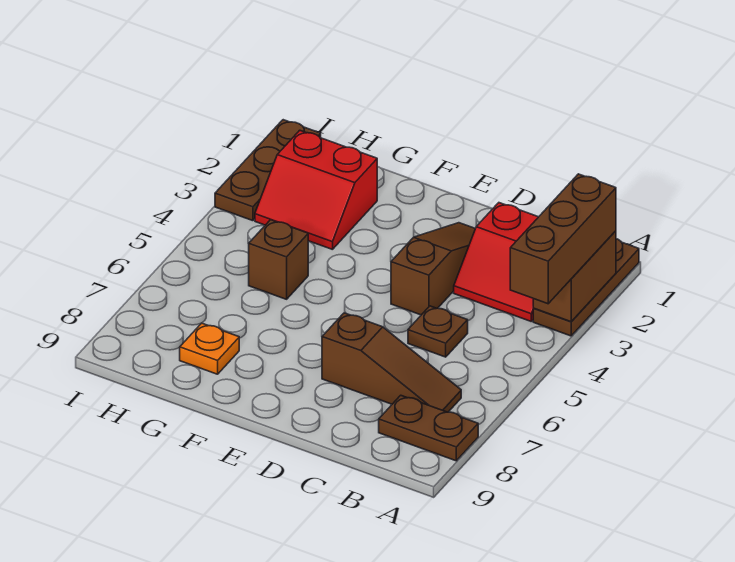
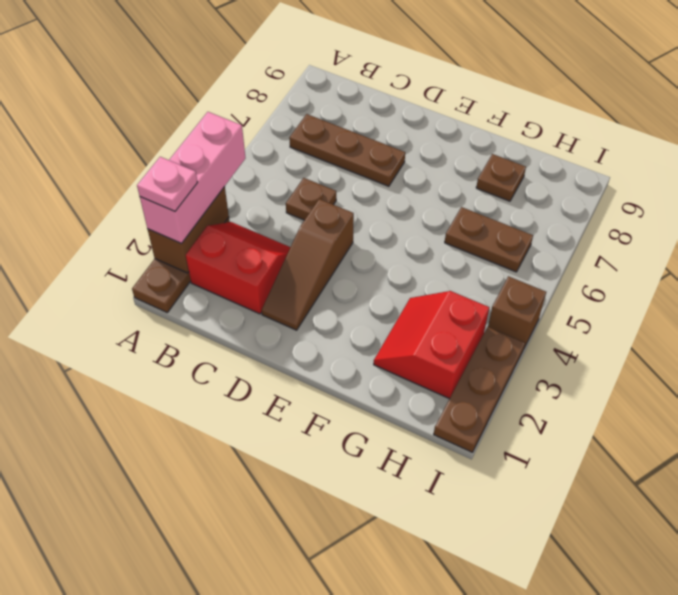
brown 1x3 brick [510,174,616,304] -> pink 1x3 brick [140,112,245,244]
none -> pink 1x1 plate [137,157,198,211]
brown 1x2 plate [379,395,478,461] -> brown 1x2 plate moved to [445,207,533,272]
brown 1x3 slope [322,313,461,412] -> brown 1x3 plate [289,114,405,186]
red 2x2 slope [255,130,377,250] -> red 2x2 slope turned to [374,291,489,399]
brown 1x1 brick [249,220,308,299] -> brown 1x1 brick moved to [488,276,546,348]
orange 1x1 plate [180,323,239,374] -> brown 1x1 plate [476,154,526,201]

